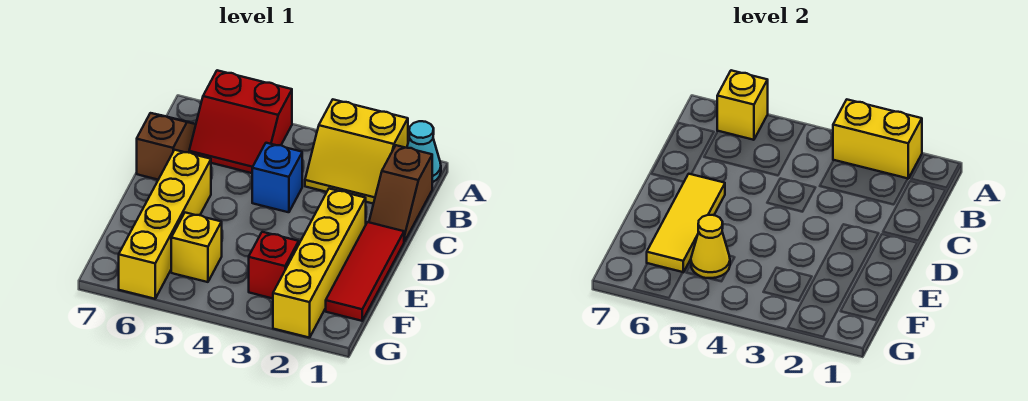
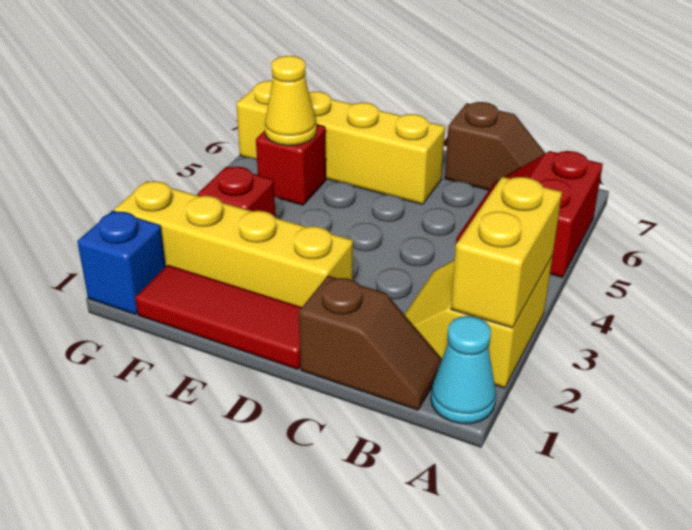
yellow 1x1 brick [717,70,768,140] -> none
brown 1x2 slope [369,145,432,241] -> brown 1x2 slope turned to [299,276,442,410]
blue 1x1 brick [252,143,302,212] -> blue 1x1 brick moved to [77,211,166,314]
yellow 1x3 tile [647,174,725,272] -> none
yellow 1x1 brick [171,213,222,282] -> red 1x1 brick [256,125,326,205]

